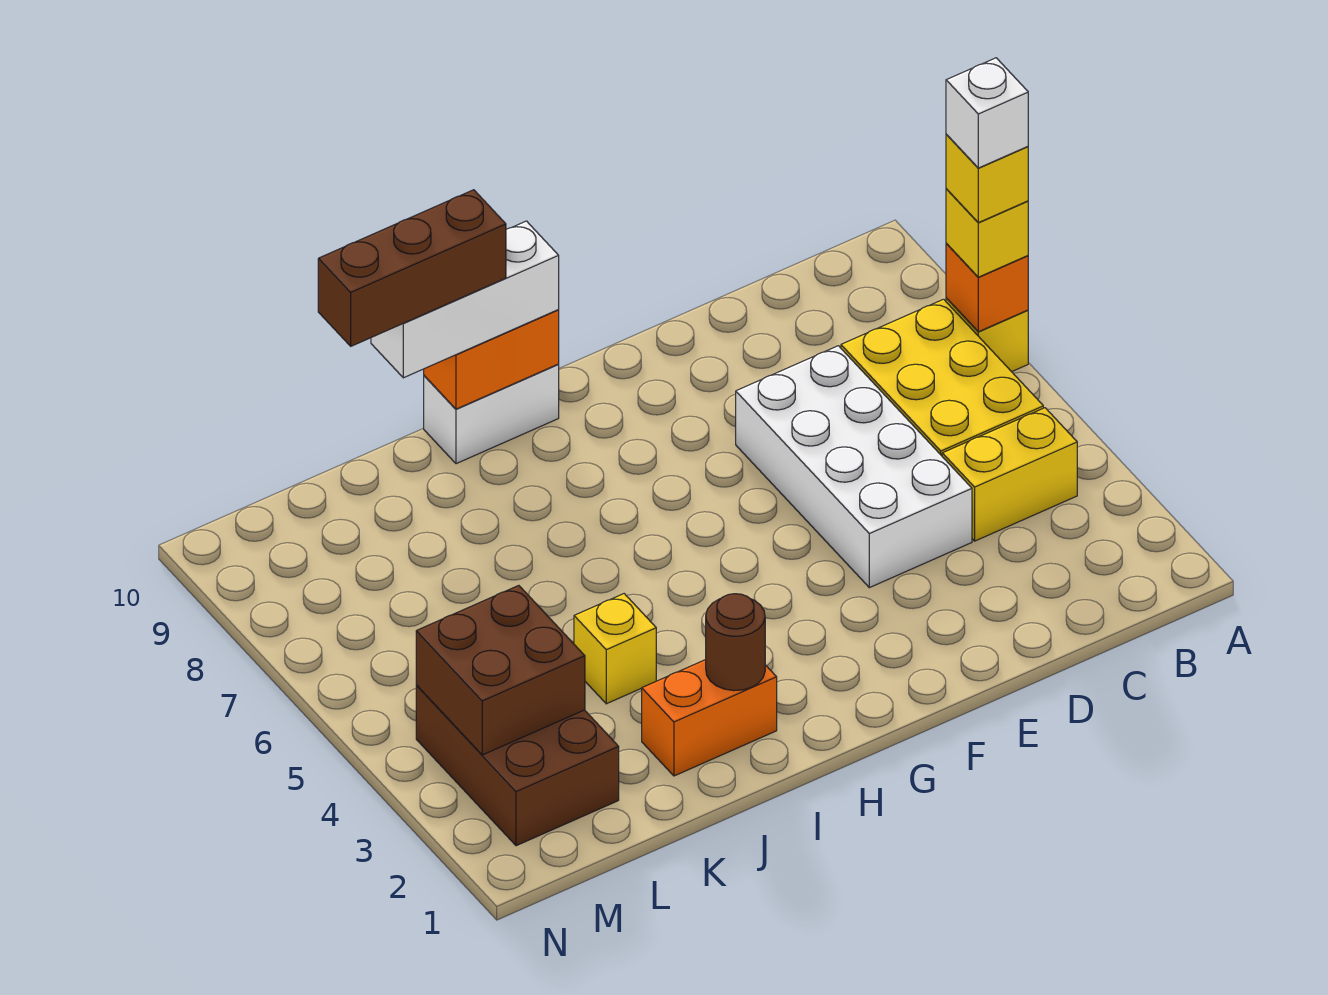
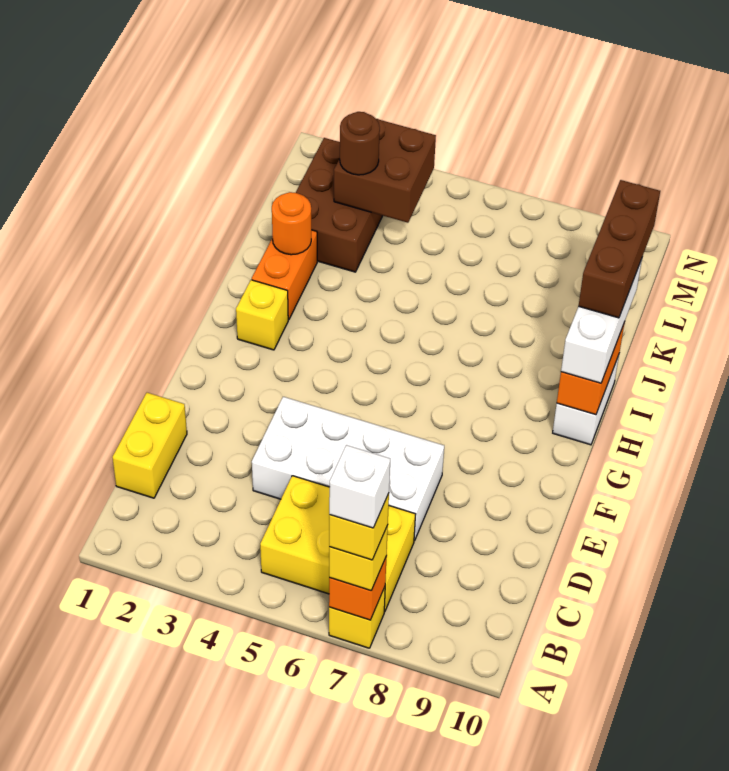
yellow 1x2 brick [942,408,1077,541] -> yellow 1x2 brick moved to [112,393,187,498]
brown 1x1 round brick [706,594,765,691] -> brown 1x1 round brick moved to [340,112,380,175]
none -> orange 1x1 round brick [272,192,311,255]
yellow 1x1 brick [574,594,656,704] -> yellow 1x1 brick moved to [236,280,288,350]
brown 2x3 brick [416,685,619,846] -> brown 2x3 brick turned to [296,138,382,272]

